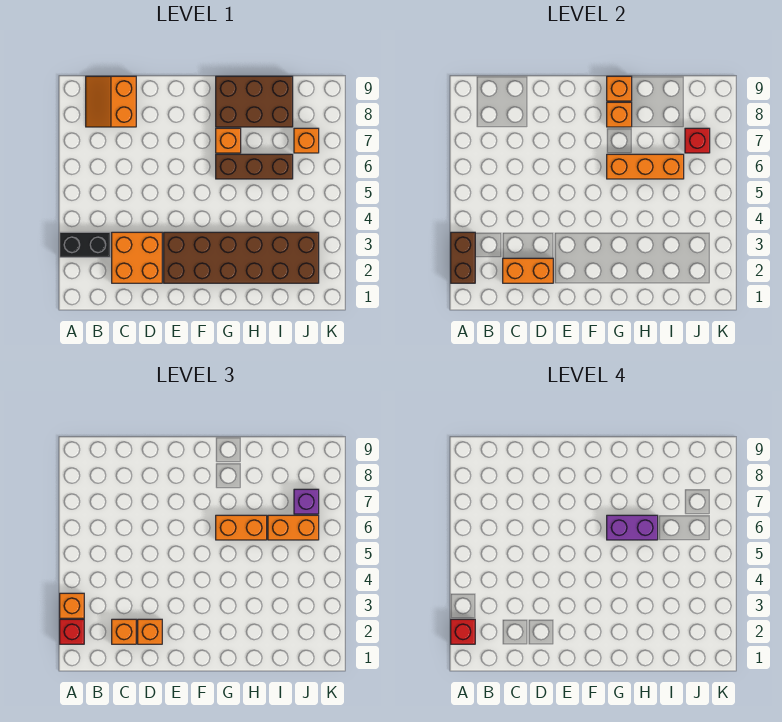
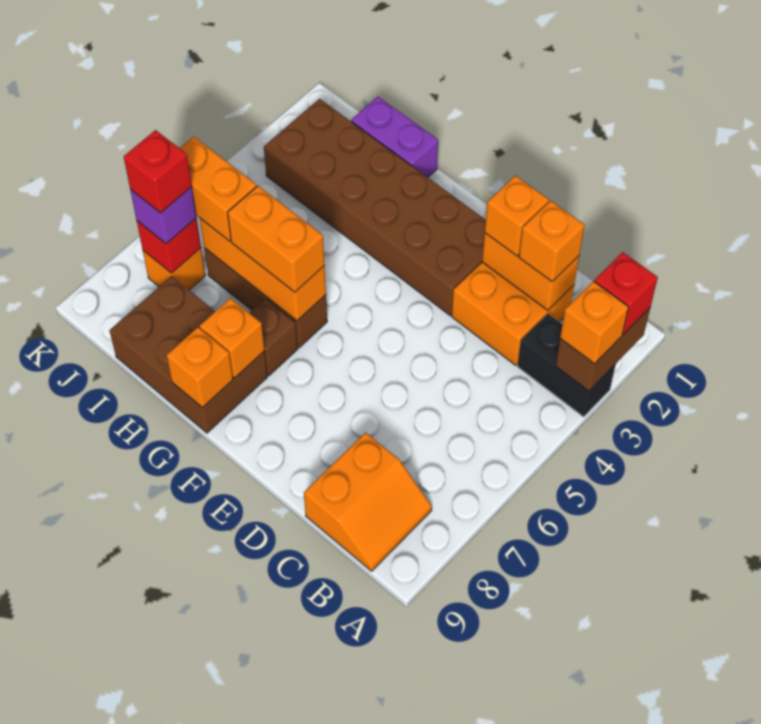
red 1x1 brick [451,619,475,644] -> red 1x1 brick moved to [124,130,192,213]
purple 1x2 brick [607,515,658,540] -> purple 1x2 brick moved to [351,97,438,177]
orange 1x1 brick [216,128,241,153] -> brown 1x1 brick [250,299,298,376]

